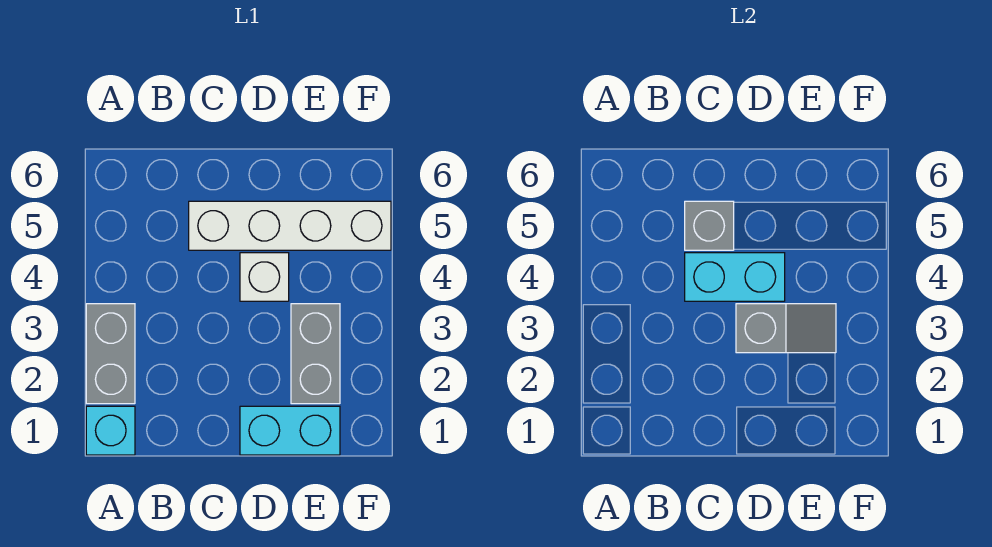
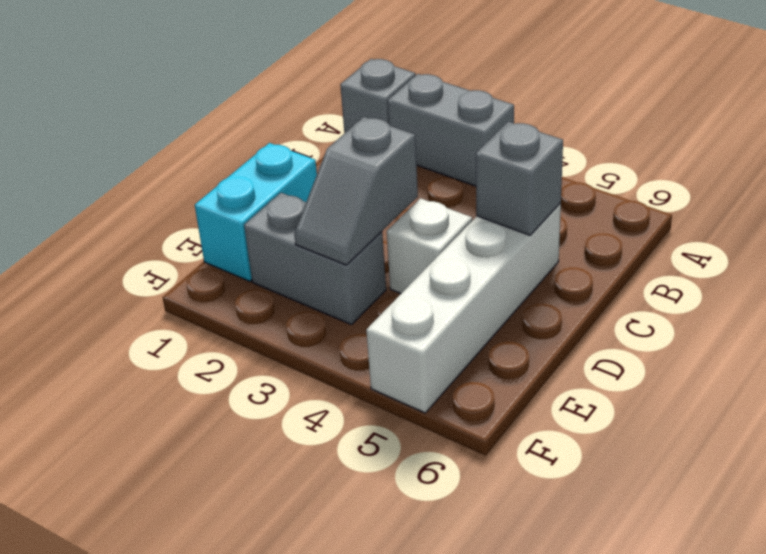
cyan 1x1 brick [86,406,135,455] -> grey 1x1 brick [340,59,416,133]
cyan 1x2 brick [685,253,785,301] -> none

